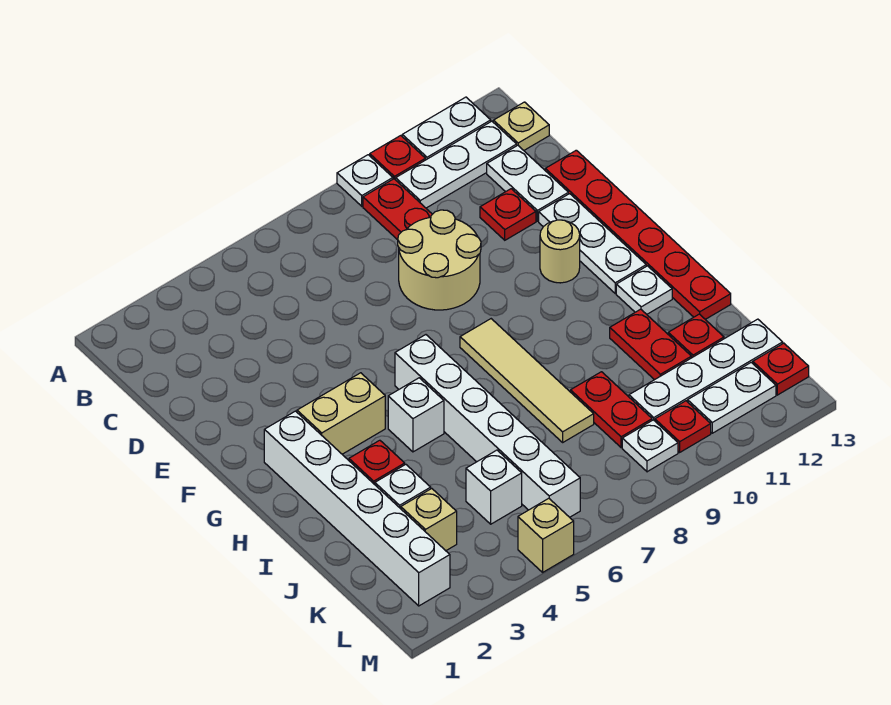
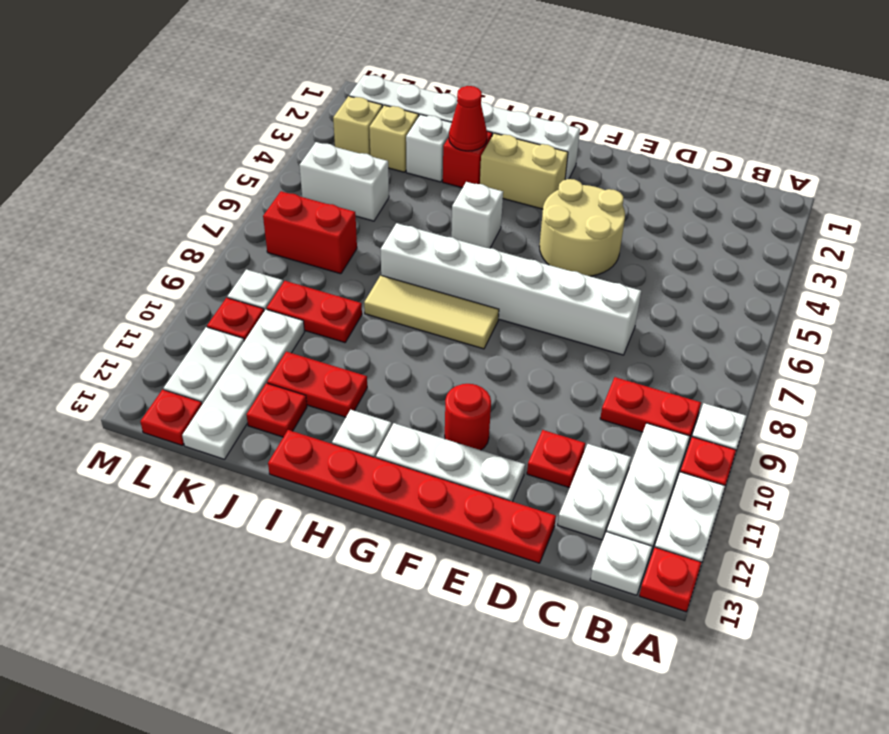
none -> red 1x1 plate [639,548,702,612]
tan 1x1 plate [493,102,549,150] -> white 1x1 plate [590,532,652,595]
white 1x2 plate [487,145,568,221] -> white 1x2 plate turned to [558,444,631,540]
tan 2x2 round brick [398,210,481,310] -> tan 2x2 round brick moved to [539,179,625,276]
tan 1x1 round brick [540,220,580,283] -> red 1x1 round brick [445,384,491,450]
tan 1x2 brick [297,373,385,454] -> tan 1x2 brick turned to [480,133,568,209]
white 1x6 brick [395,335,580,517] -> white 1x6 brick moved to [380,223,641,355]
tan 1x4 tile [460,319,594,442] -> tan 1x3 tile [364,275,499,349]
none -> red 1x1 cone [449,86,487,151]
white 1x1 brick [466,450,522,524] -> white 1x2 brick [299,142,389,221]
none -> red 1x2 brick [263,191,357,274]
tan 1x1 brick [518,498,574,572] -> tan 1x1 brick moved to [333,96,382,155]

